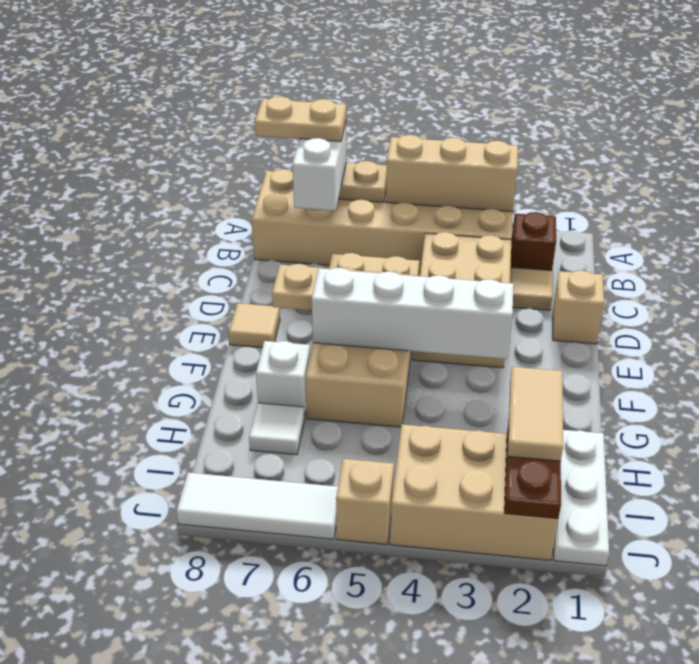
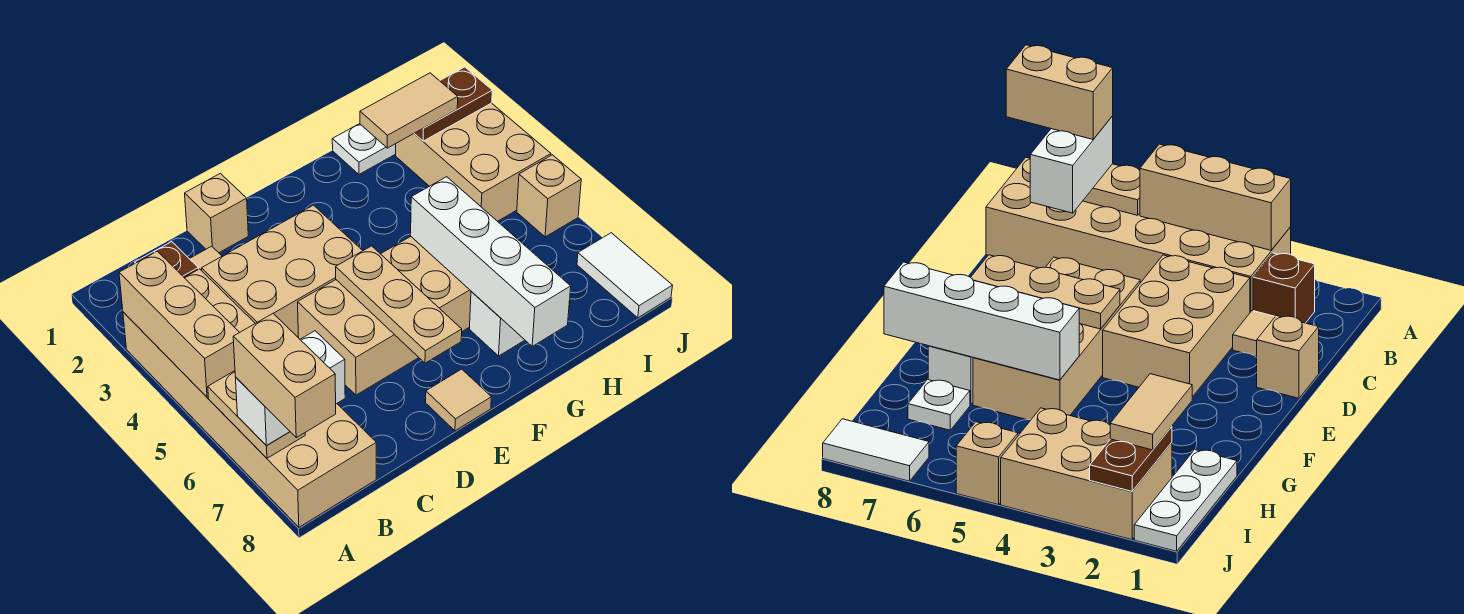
tan 1x2 plate [255,96,346,142] -> tan 1x2 brick [233,314,336,438]
white 1x4 brick [312,268,514,359] -> white 1x4 brick moved to [411,177,571,346]
white 1x1 tile [249,403,304,455] -> white 1x1 plate [908,380,970,430]
white 1x3 tile [177,473,338,539] -> white 1x2 tile [577,233,672,318]

